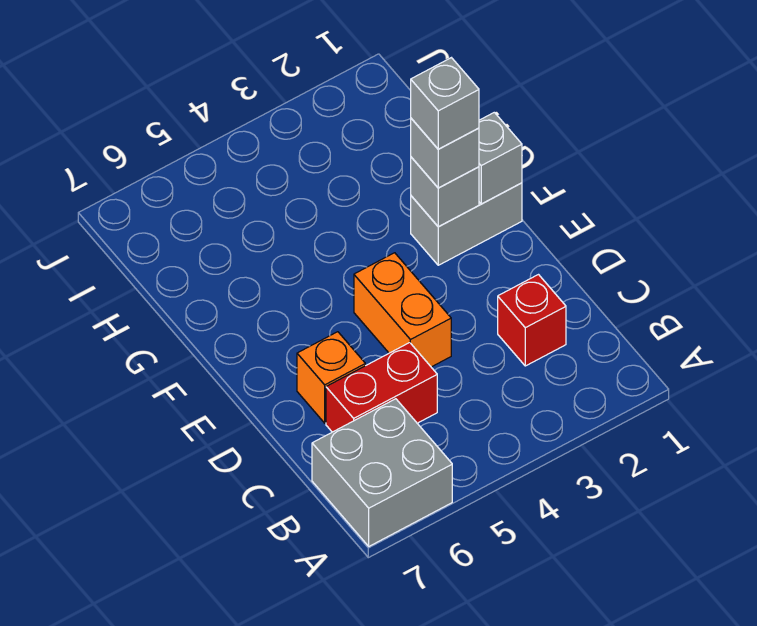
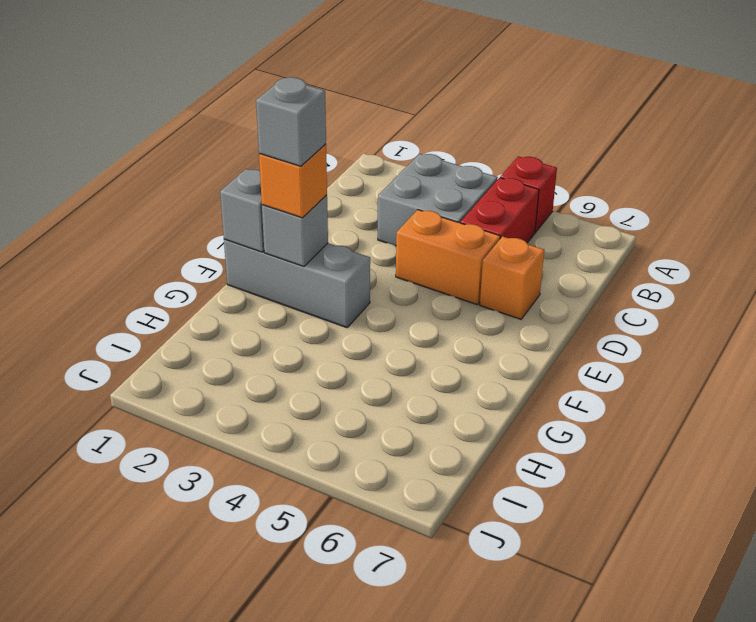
grey 2x2 brick [312,399,452,546] -> grey 2x2 brick moved to [378,154,498,246]
red 1x1 brick [498,275,566,366] -> red 1x1 brick moved to [500,156,557,232]
red 1x2 brick [326,343,437,432] -> red 1x2 brick turned to [460,178,539,243]
orange 1x2 brick [354,253,451,367] -> orange 1x2 brick turned to [396,210,500,305]
grey 1x2 brick [411,183,522,265] -> grey 1x3 brick [224,239,370,328]
grey 1x1 brick [411,118,479,188] -> orange 1x1 brick [259,144,327,218]

